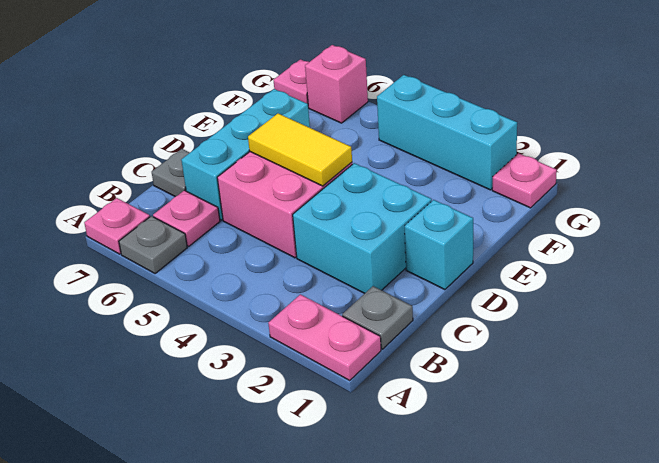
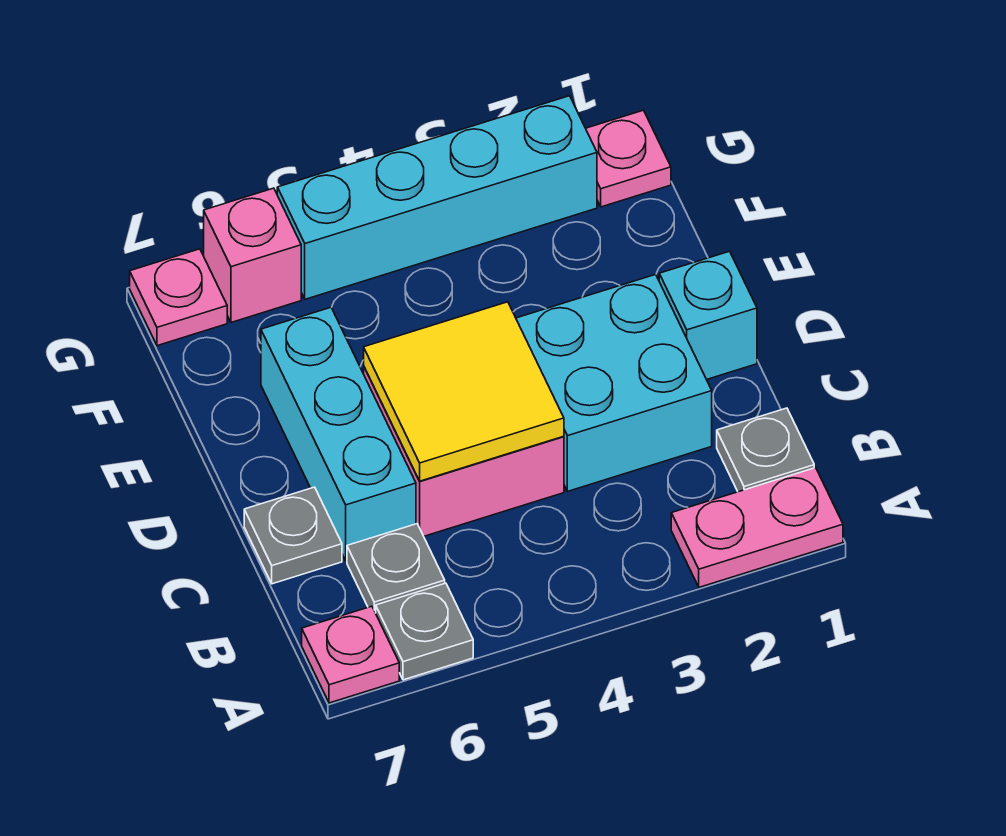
pink 1x1 plate [153,190,220,246] -> grey 1x1 plate [347,524,445,613]
yellow 1x2 tile [248,114,352,186] -> yellow 2x2 tile [364,302,564,481]
cyan 1x3 brick [377,75,517,190] -> cyan 1x4 brick [277,96,597,299]

